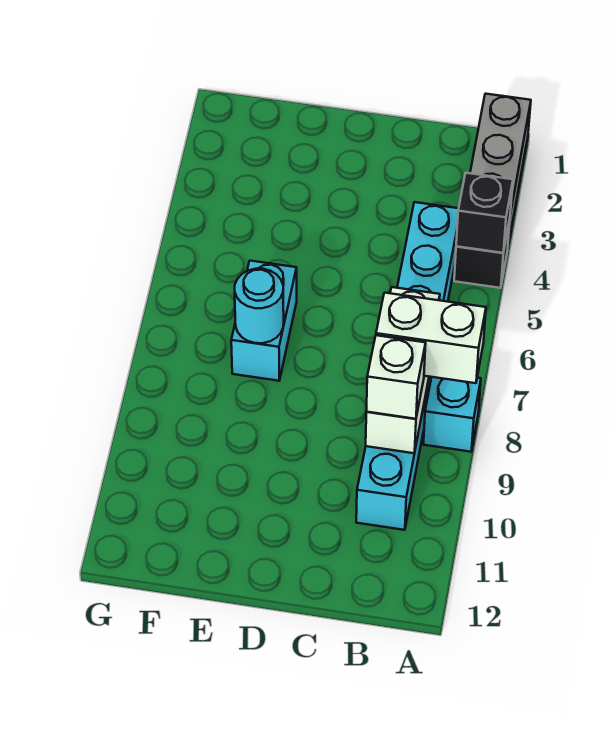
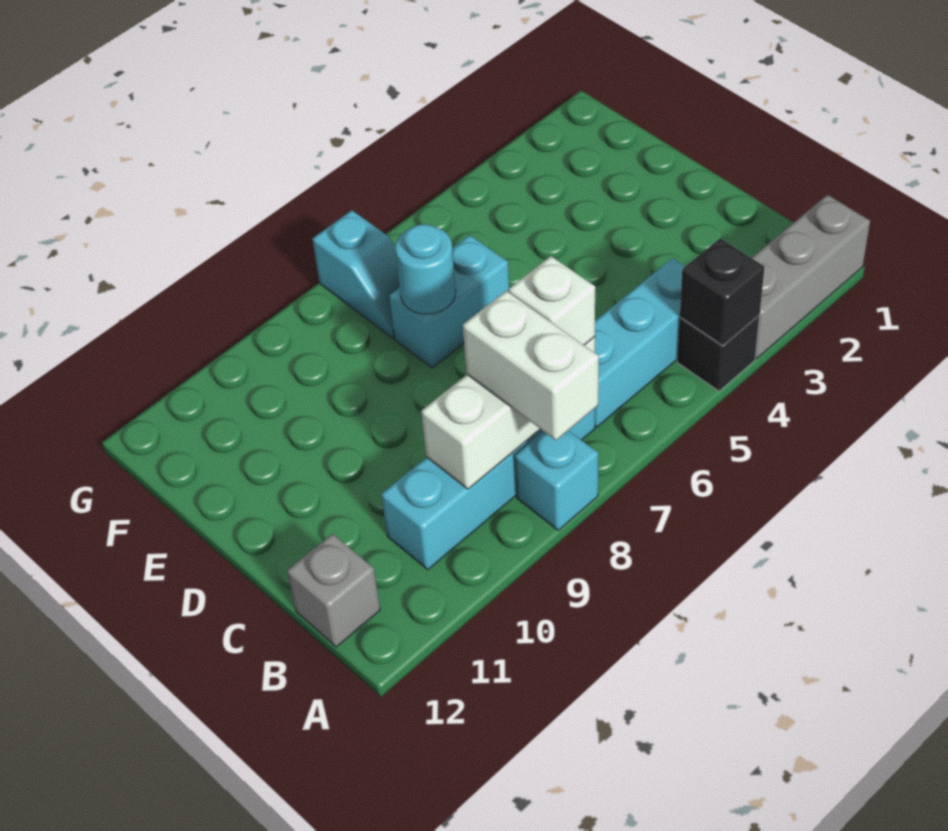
white 1x1 brick [366,335,426,419] -> white 1x1 brick moved to [508,256,595,345]
none -> grey 1x1 brick [287,534,380,647]
none -> cyan 1x2 slope [313,210,400,338]

